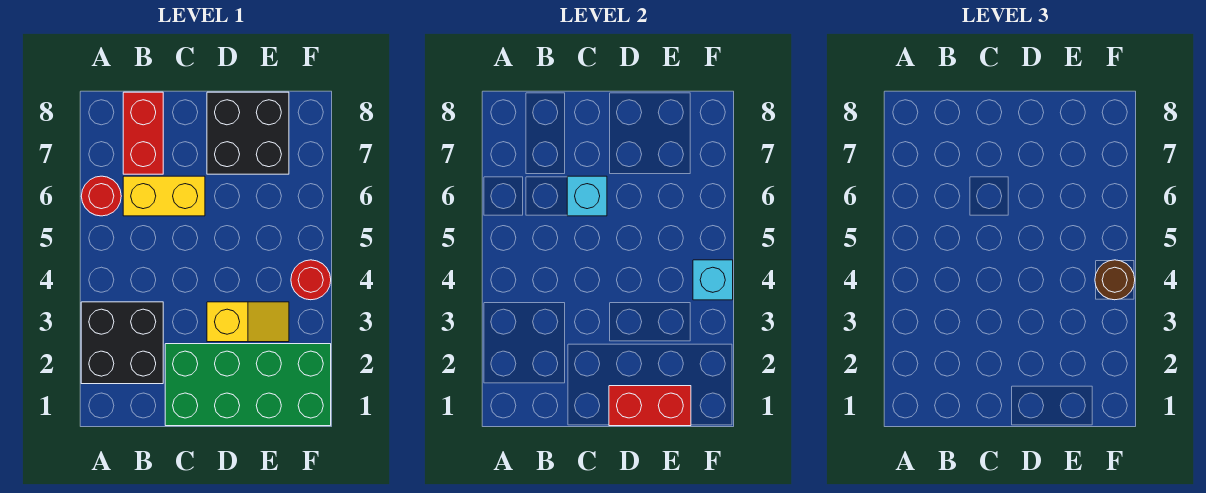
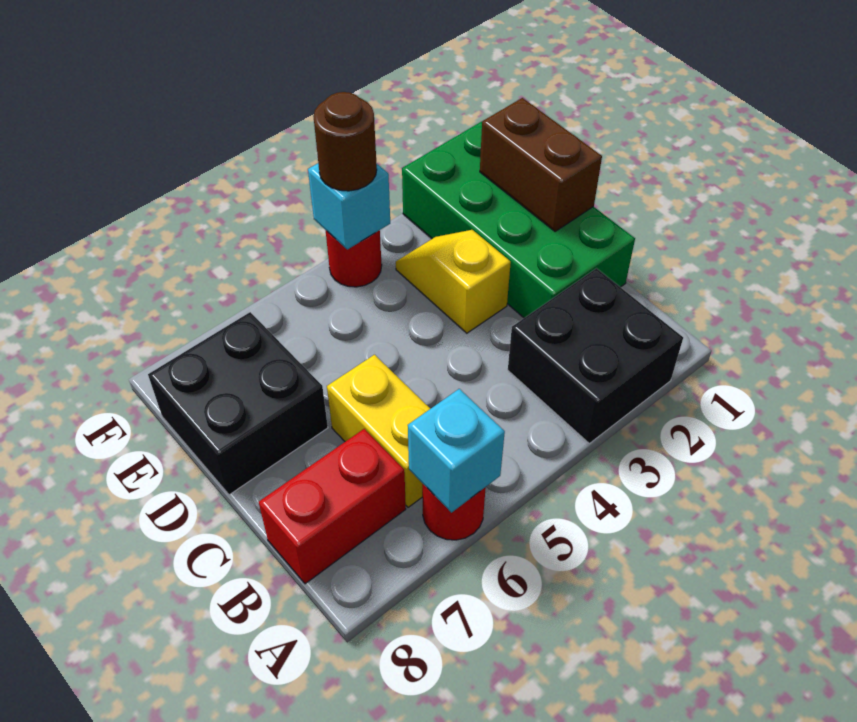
cyan 1x1 brick [567,176,607,216] -> cyan 1x1 brick moved to [408,389,505,513]
red 1x2 brick [609,386,691,426] -> brown 1x2 brick [480,98,602,232]

